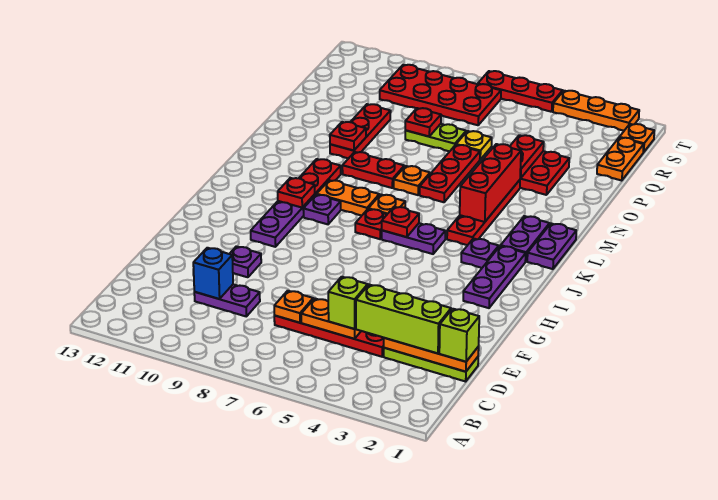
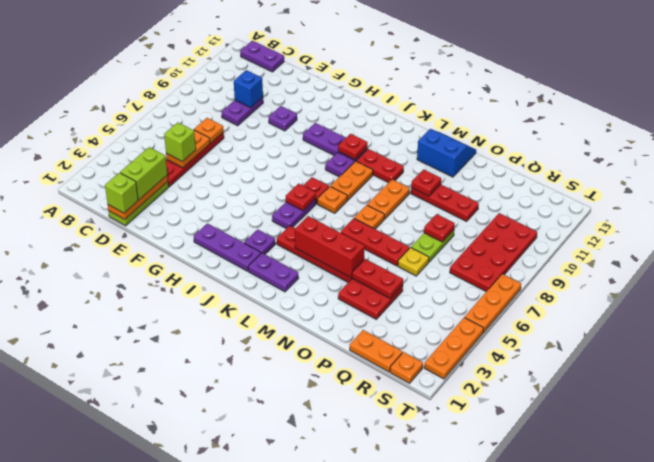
lime 1x3 brick [356,285,451,353] -> lime 1x2 brick [120,147,167,200]
purple 1x2 plate [527,223,576,269] -> purple 1x2 plate moved to [240,41,284,72]
red 1x2 plate [342,152,404,188] -> orange 1x2 plate [367,179,410,219]
none -> blue 2x2 slope [417,129,476,177]
red 1x3 plate [478,71,563,112] -> orange 1x3 plate [465,274,521,333]

